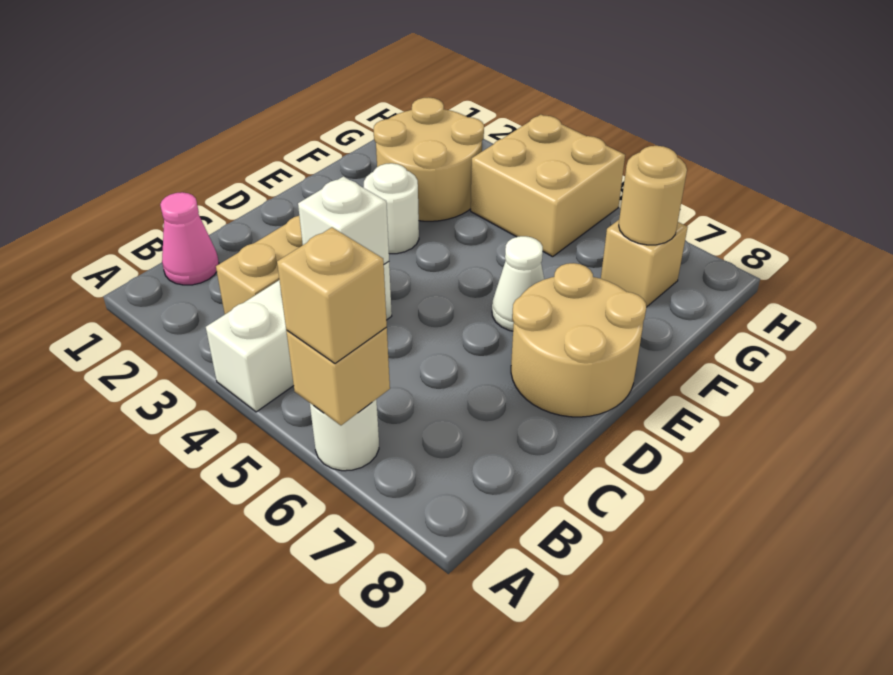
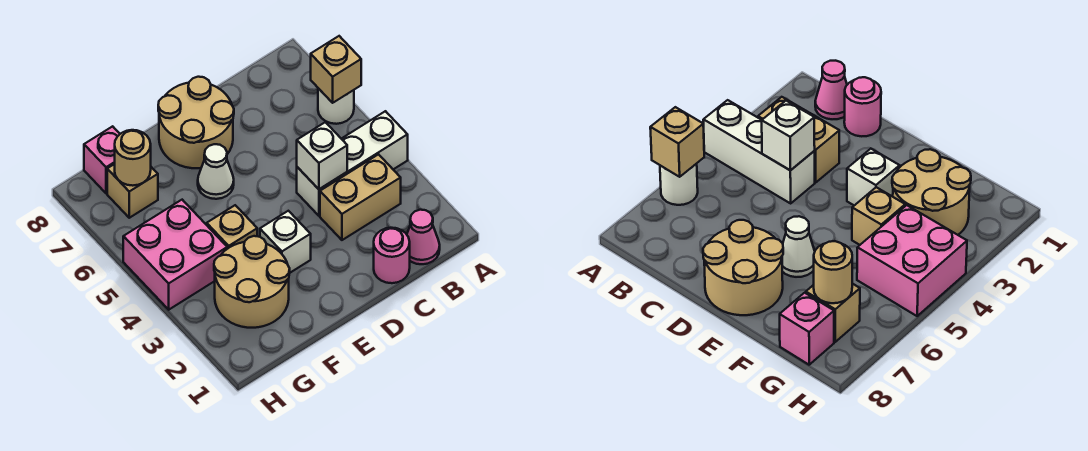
tan 1x1 brick [277,227,387,363] -> tan 1x1 brick moved to [207,205,257,249]
none -> pink 1x1 round brick [374,228,410,283]
white 1x1 round brick [364,163,419,254] -> white 1x1 brick [260,211,311,273]
tan 2x2 brick [471,115,625,257] -> pink 2x2 brick [123,200,227,310]
none -> pink 1x1 brick [84,126,120,193]

